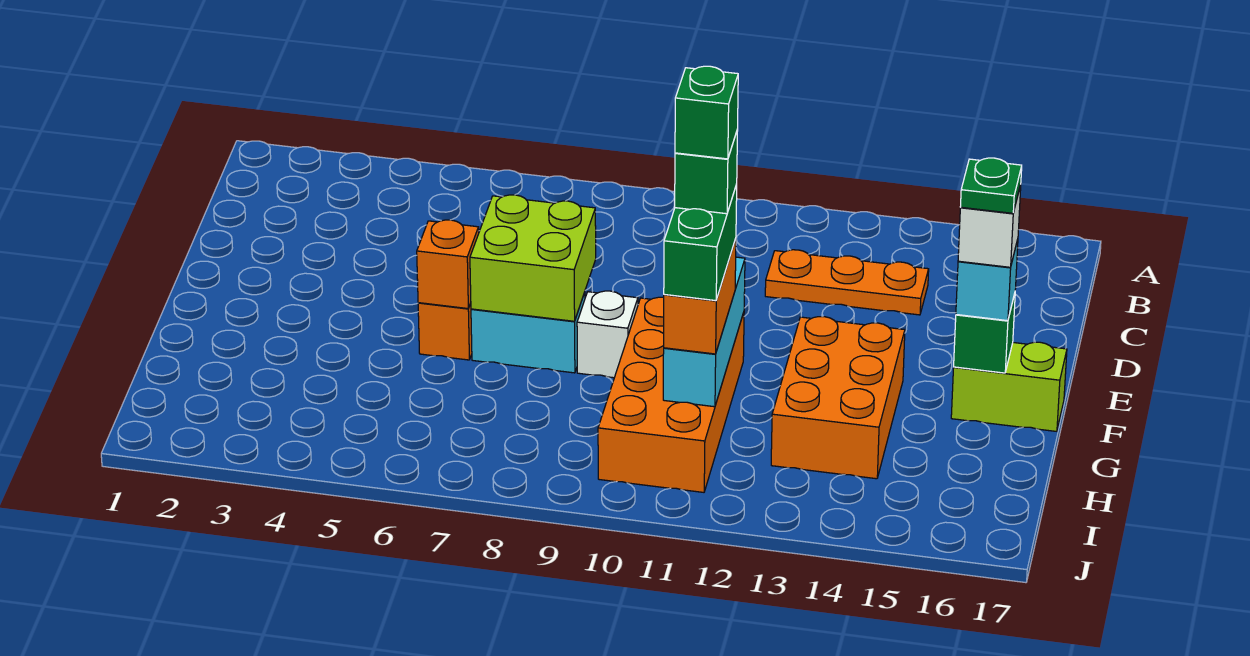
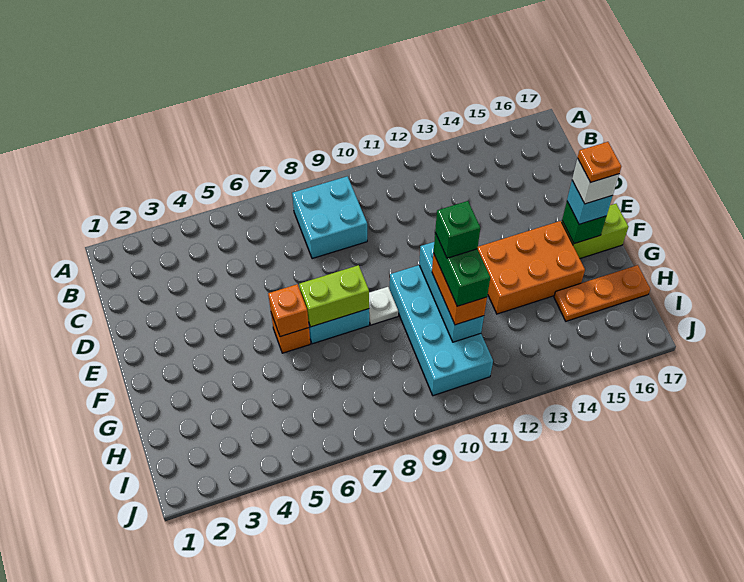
none -> cyan 2x2 brick [292,176,367,259]
orange 1x3 plate [765,250,929,315] -> orange 1x3 plate moved to [554,265,650,321]
lime 2x2 brick [470,195,596,321] -> lime 1x2 brick [299,265,369,327]
white 1x1 brick [577,291,638,378] -> white 1x1 plate [369,287,398,325]
orange 2x4 brick [598,297,744,492] -> cyan 2x4 brick [390,265,493,396]
orange 2x3 brick [771,317,905,479] -> orange 2x3 brick turned to [478,221,585,314]
green 1x1 plate [960,158,1022,213] -> orange 1x1 plate [578,142,621,183]
green 1x1 brick [675,66,738,159] -> none

